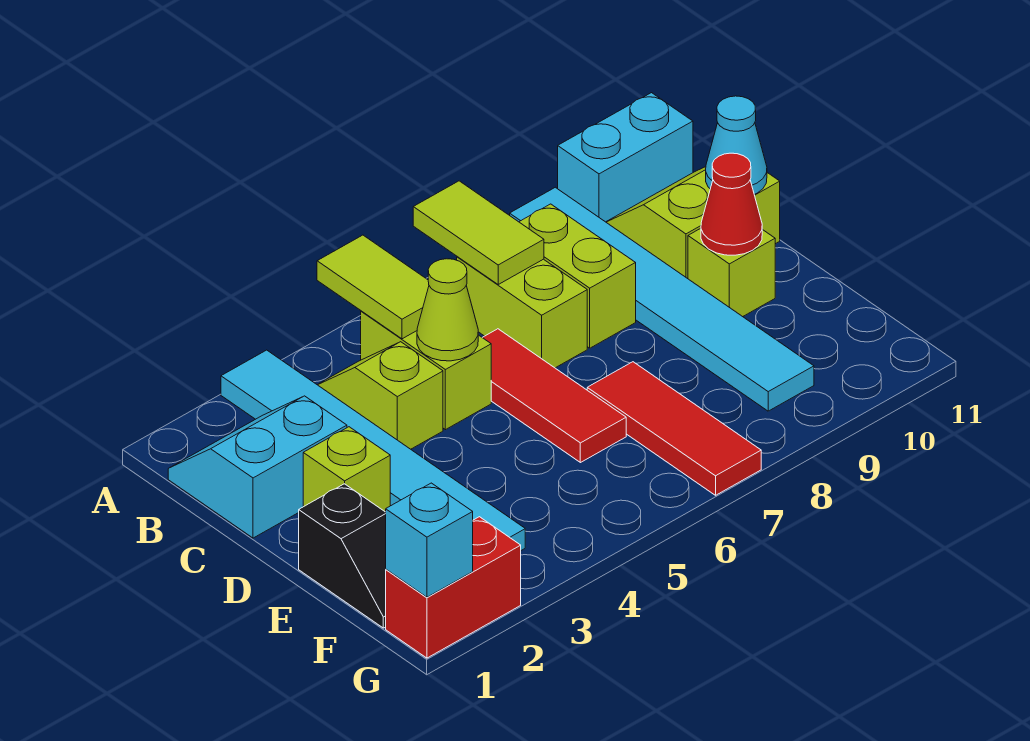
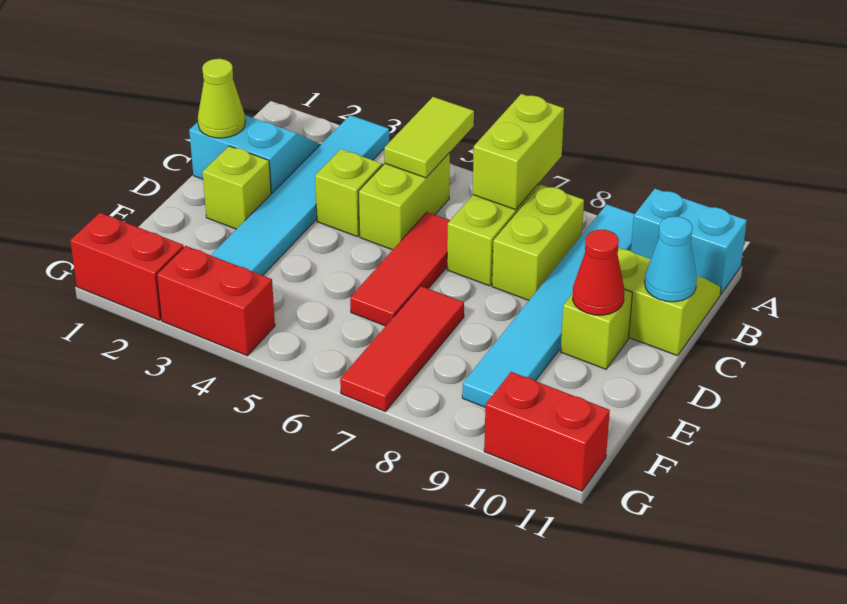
lime 1x2 tile [413,181,544,284] -> lime 1x2 brick [473,94,564,210]
lime 1x1 cone [417,259,478,361] -> lime 1x1 cone moved to [198,59,245,138]
black 1x2 slope [299,484,386,628] -> none
cyan 1x1 brick [386,483,473,597] -> none
none -> red 1x2 brick [157,246,275,356]
none -> red 1x2 brick [484,372,610,491]

